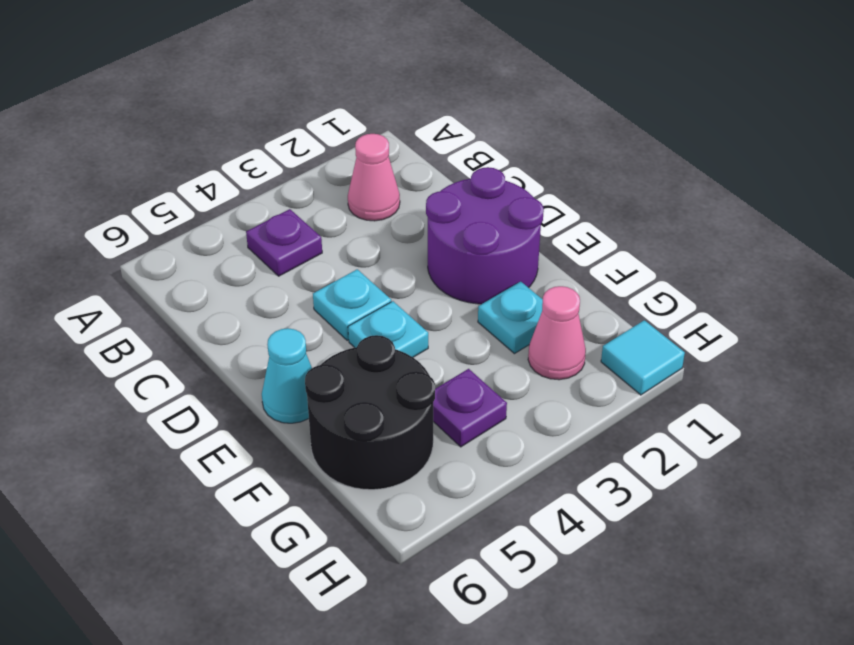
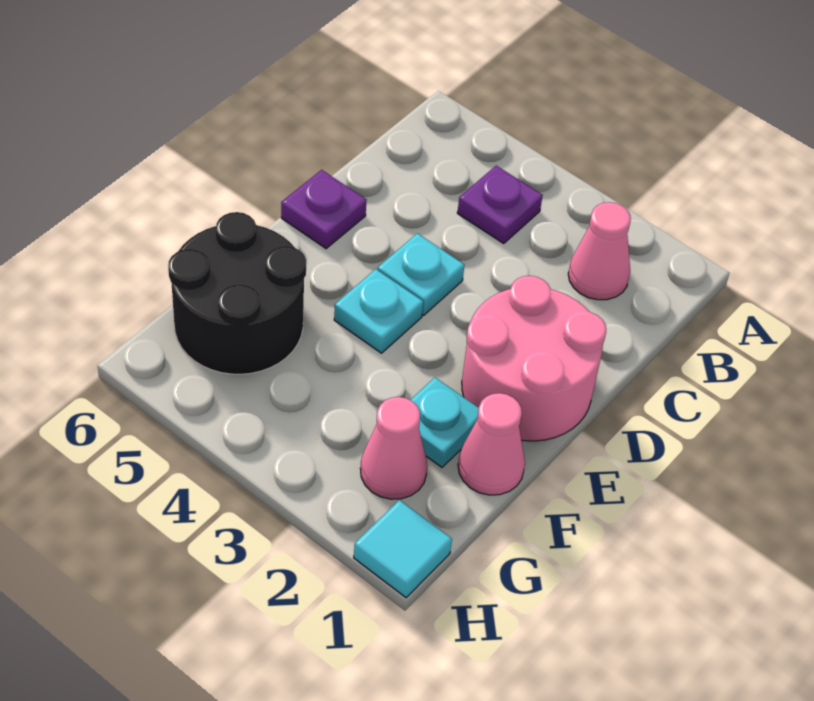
purple 2x2 round brick [426,167,544,304] -> pink 2x2 round brick [462,275,606,441]
cyan 1x1 cone [262,328,312,423] -> none
none -> pink 1x1 cone [458,393,525,495]
purple 1x1 plate [433,369,507,447] -> purple 1x1 plate moved to [281,170,366,249]

